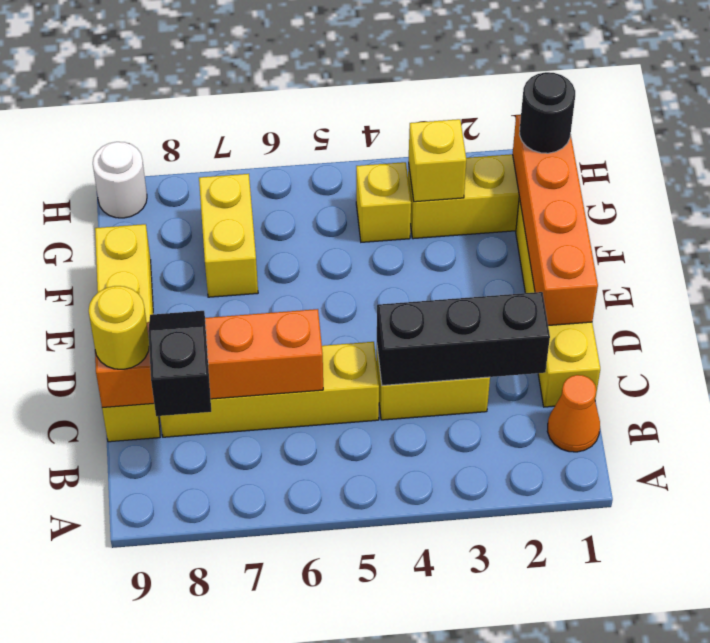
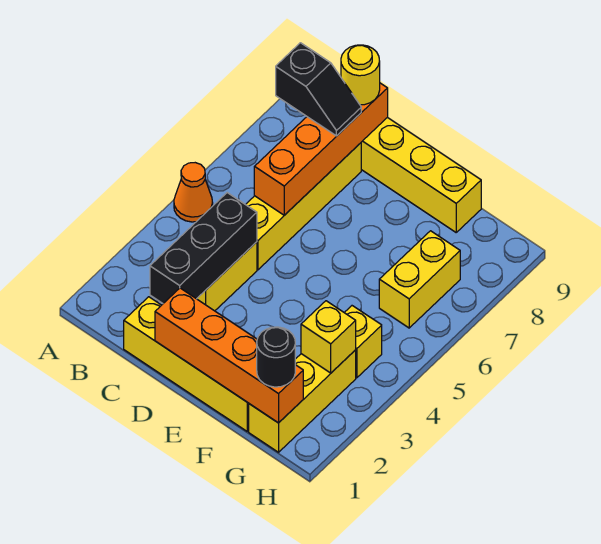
orange 1x1 cone [547,375,600,452] -> orange 1x1 cone moved to [174,163,213,222]
yellow 1x2 brick [199,174,258,297] -> yellow 1x2 brick turned to [379,231,460,328]
white 1x1 round brick [93,142,147,218] -> none

